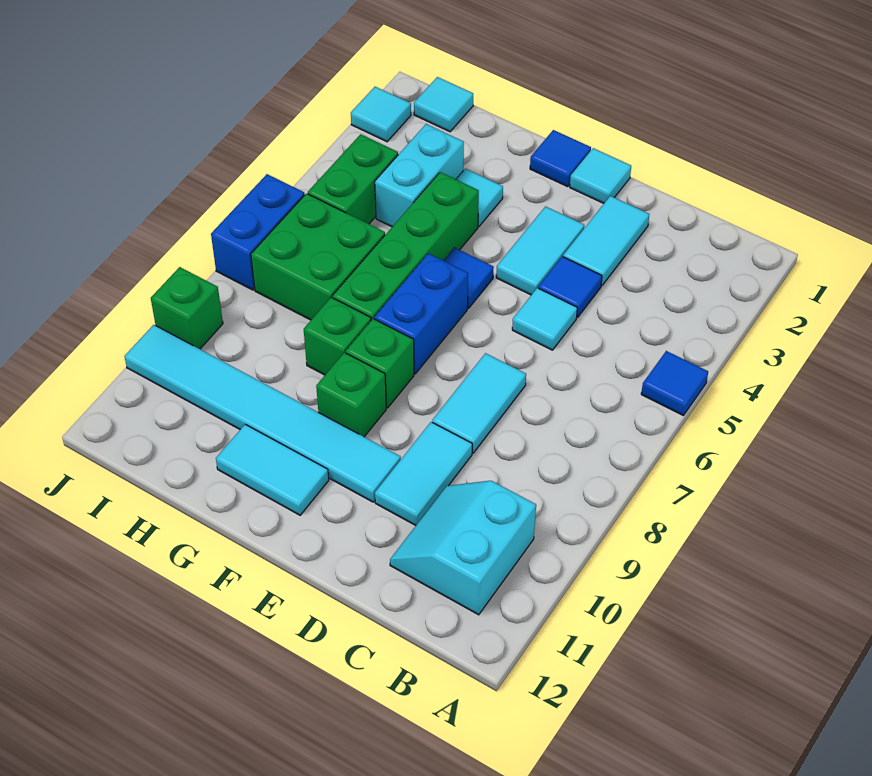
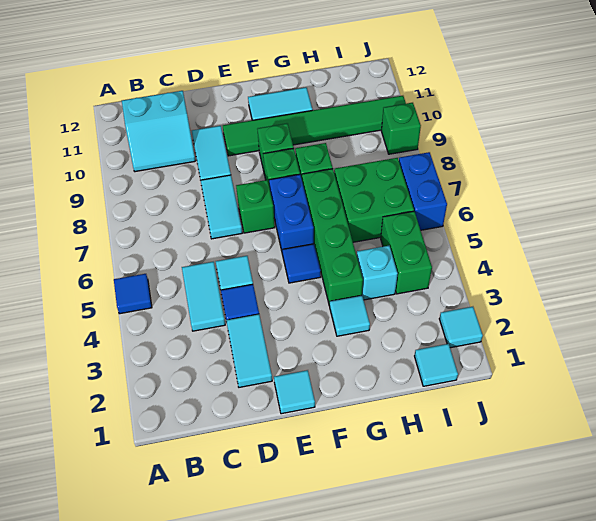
cyan 2x2 slope [390,481,536,615] -> cyan 2x2 slope turned to [122,91,195,172]
cyan 1x2 tile [496,206,584,295] -> cyan 1x2 tile moved to [182,262,225,331]
none -> green 1x1 brick [236,180,275,233]
cyan 1x6 tile [124,325,401,502] -> green 1x6 tile [223,96,406,156]
blue 1x1 tile [530,130,591,187] -> none
cyan 1x2 brick [375,124,464,227] -> cyan 1x1 brick [357,246,398,300]

